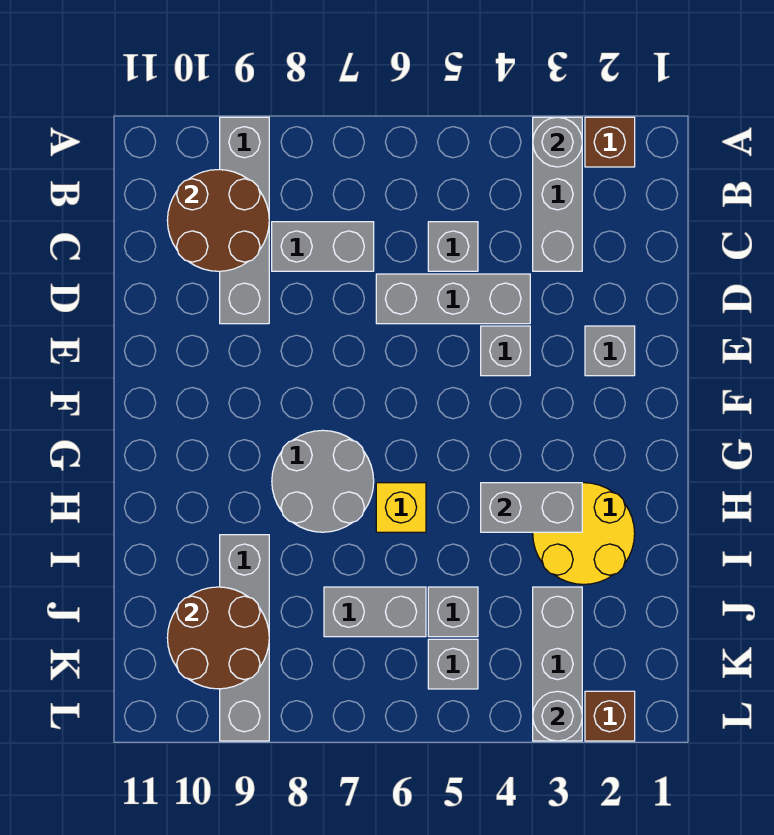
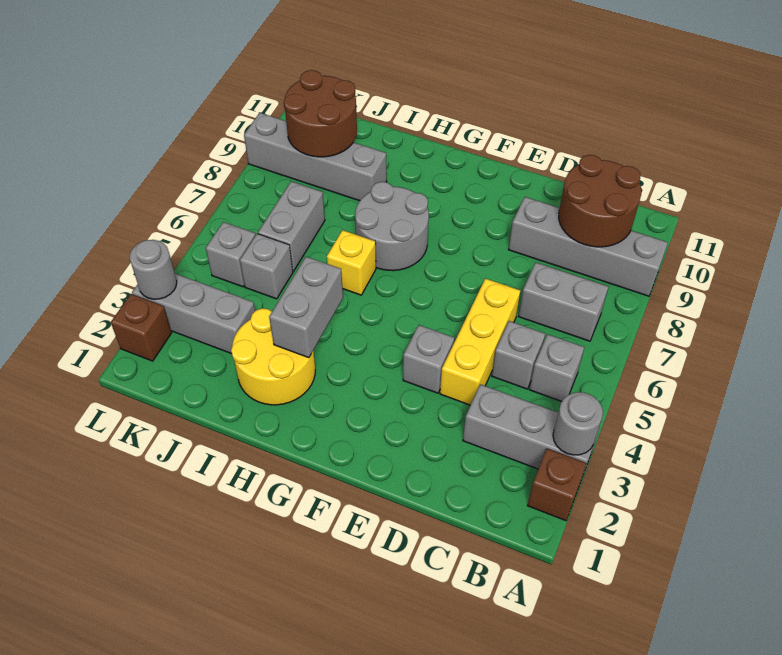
grey 1x2 brick [272,222,374,271] -> grey 1x2 brick turned to [519,262,608,341]
grey 1x3 brick [376,274,530,324] -> yellow 1x3 brick [440,278,520,405]
grey 1x1 brick [585,326,635,376] -> grey 1x1 brick moved to [529,334,584,402]

